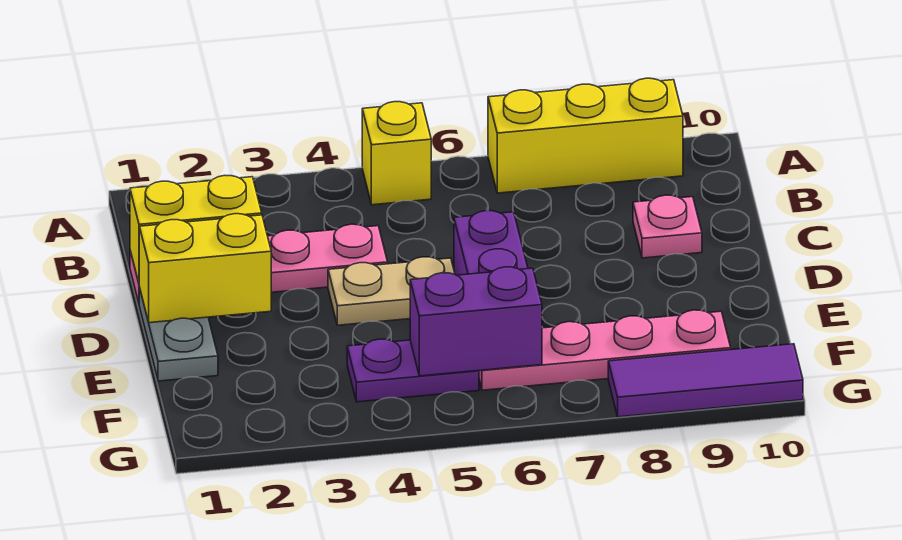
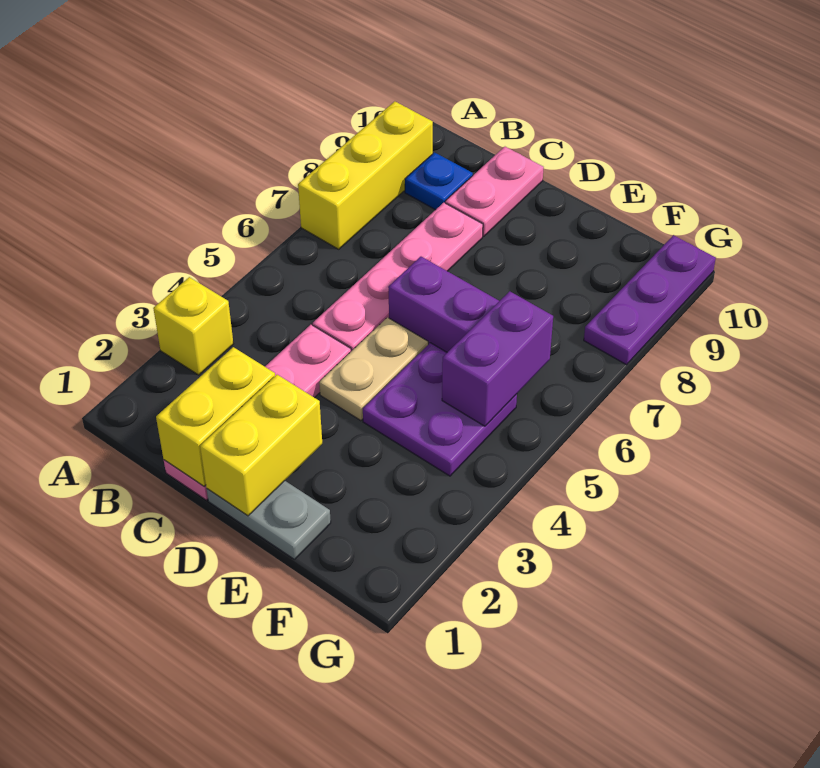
yellow 1x1 brick [362,102,431,205] -> yellow 1x1 brick moved to [153,277,233,375]
none -> blue 1x1 plate [405,152,473,210]
pink 1x1 plate [633,195,702,258] -> pink 1x2 plate [445,147,544,236]
purple 1x2 plate [347,339,479,402] -> purple 2x2 plate [363,343,517,476]
pink 1x4 plate [479,310,731,390] -> pink 1x4 plate moved to [313,203,483,351]
purple 1x3 tile [608,344,803,417] -> purple 1x3 plate [584,235,716,365]

